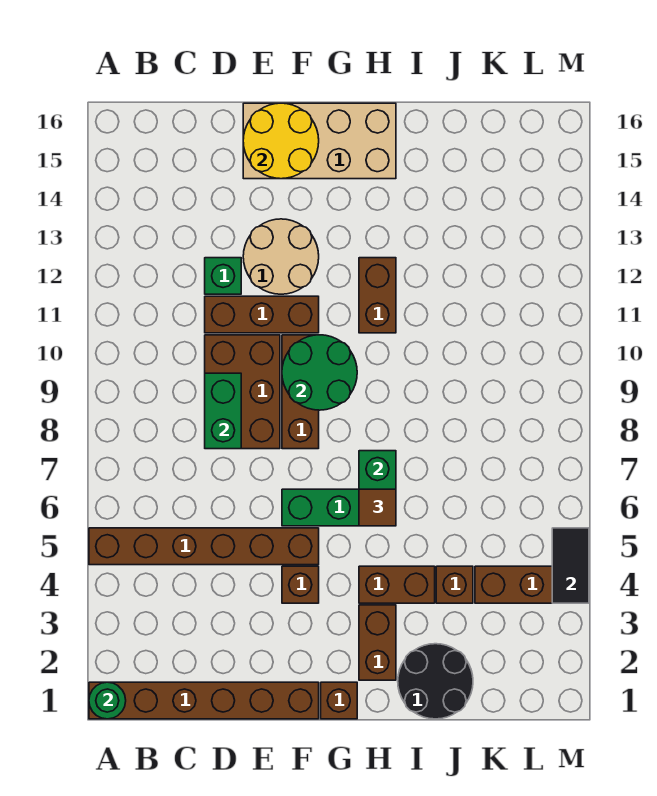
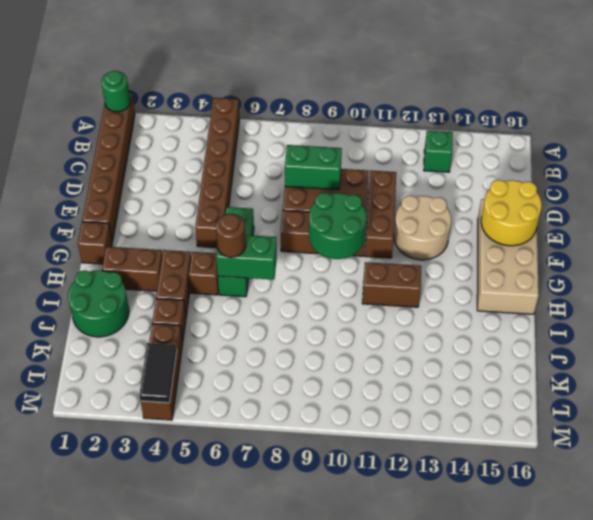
green 1x1 brick [205,258,241,294] -> green 1x1 brick moved to [424,131,453,172]
brown 1x1 brick [282,566,319,603] -> brown 1x1 brick moved to [189,252,219,295]
brown 1x1 tile [359,489,396,526] -> brown 1x1 round brick [216,214,246,257]
black 2x2 round brick [398,644,473,719] -> green 2x2 round brick [68,270,129,337]
black 1x2 tile [552,528,589,603] -> black 1x2 tile turned to [139,343,177,403]

